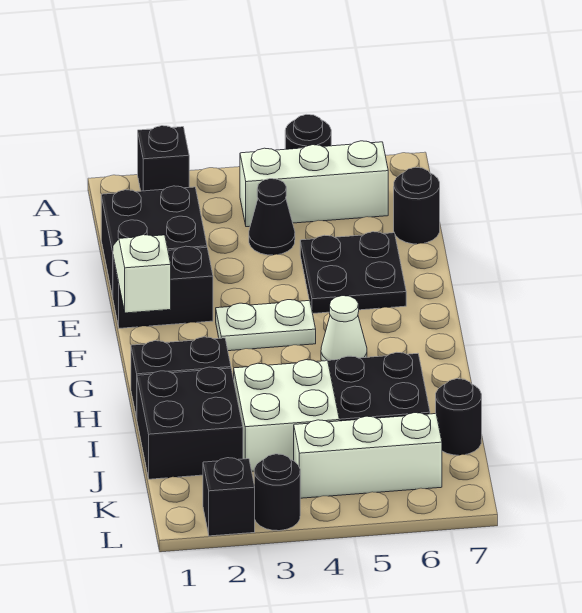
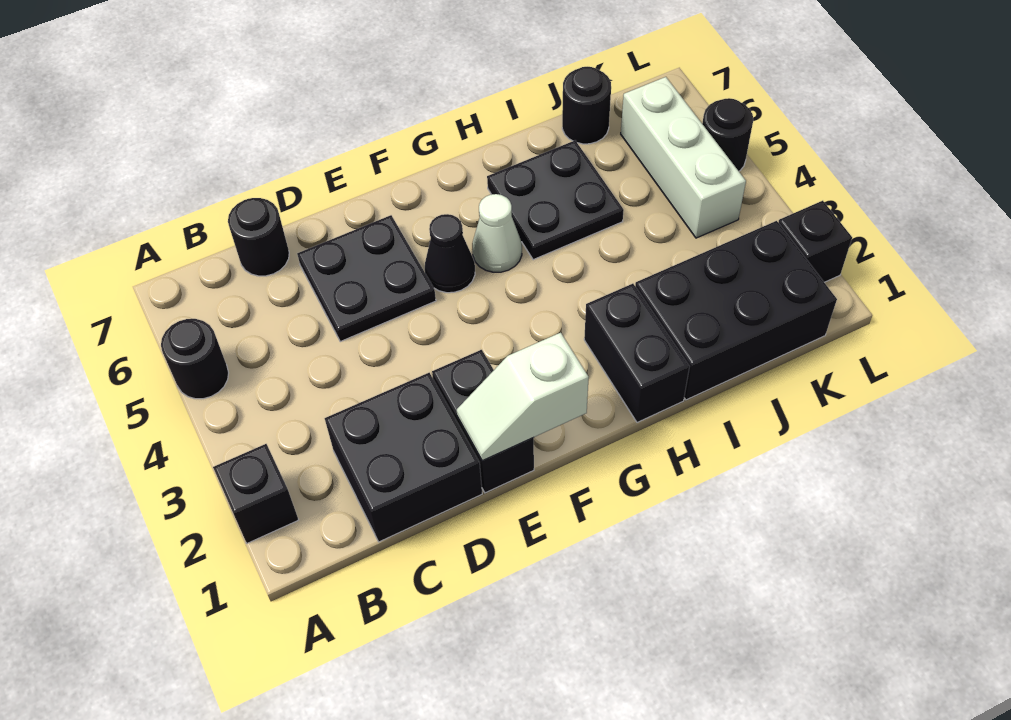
white 1x3 brick [240,141,388,227] -> none
black 1x1 cone [249,179,295,255] -> black 1x1 cone moved to [425,214,475,293]
white 1x2 plate [216,300,316,351] -> none
black 2x2 brick [137,367,243,479] -> black 2x3 brick [635,221,837,400]
white 2x2 brick [234,360,339,471] -> none
black 1x1 round brick [254,454,300,531] -> black 1x1 round brick moved to [702,98,753,171]

